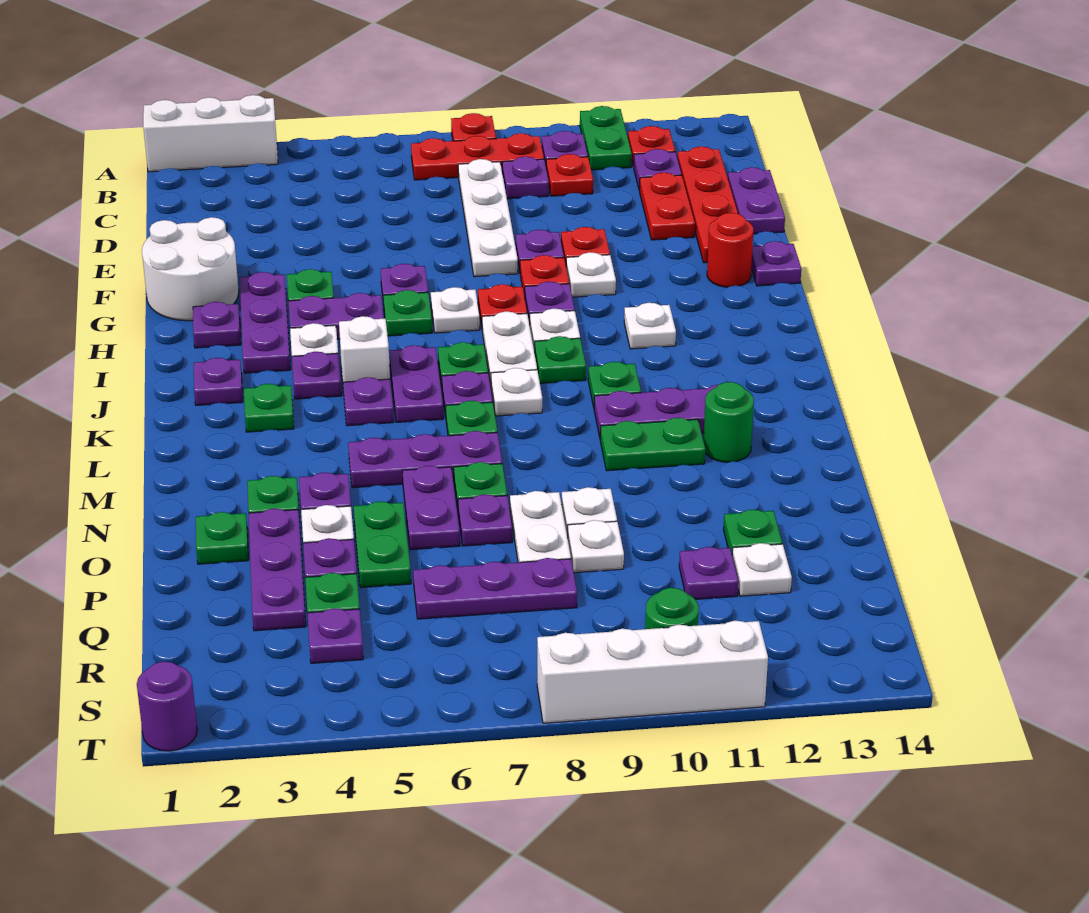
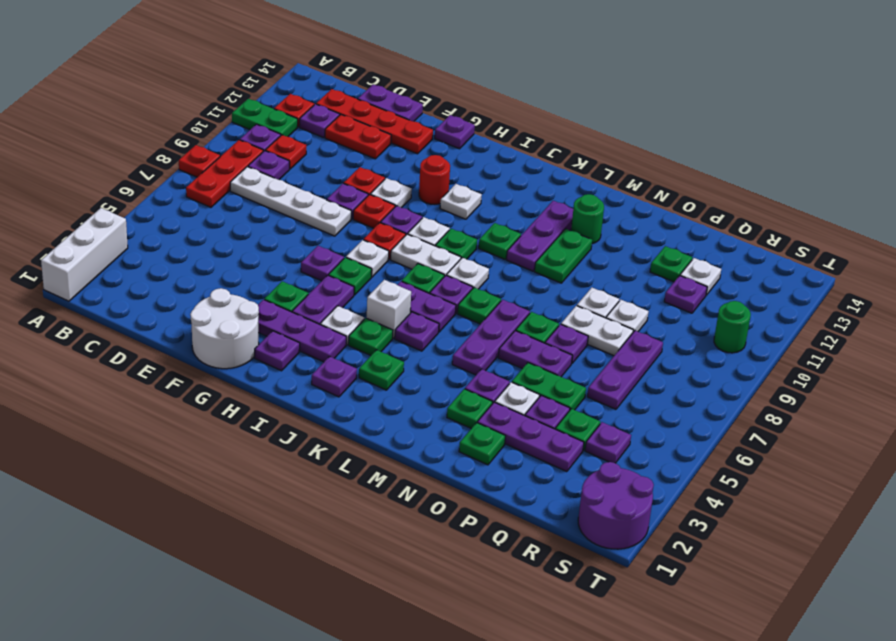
red 1x1 round brick [707,213,753,287] -> red 1x1 round brick moved to [419,155,450,205]
purple 1x1 plate [292,352,341,399] -> green 1x1 plate [348,318,393,356]
purple 1x1 round brick [137,661,197,751] -> purple 2x2 round brick [578,462,654,549]
white 1x4 brick [537,621,768,723] -> none

